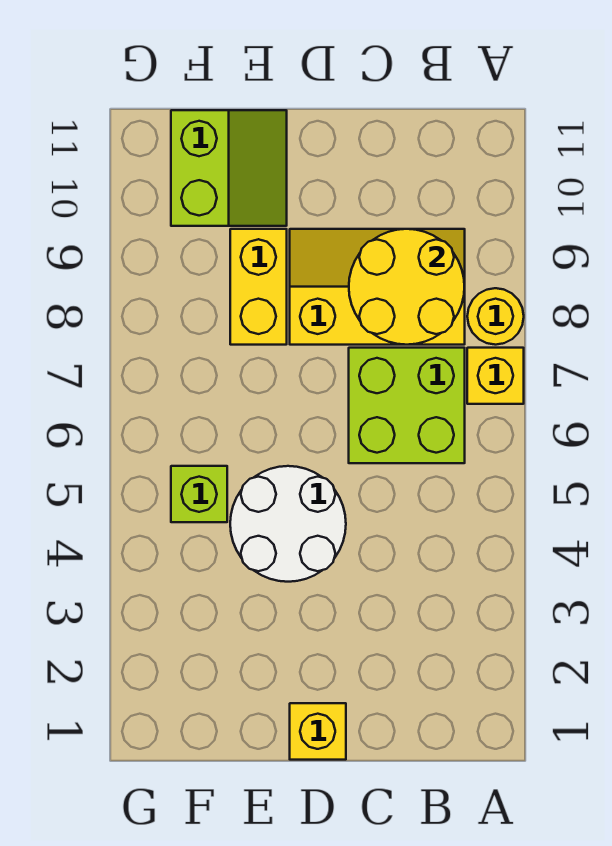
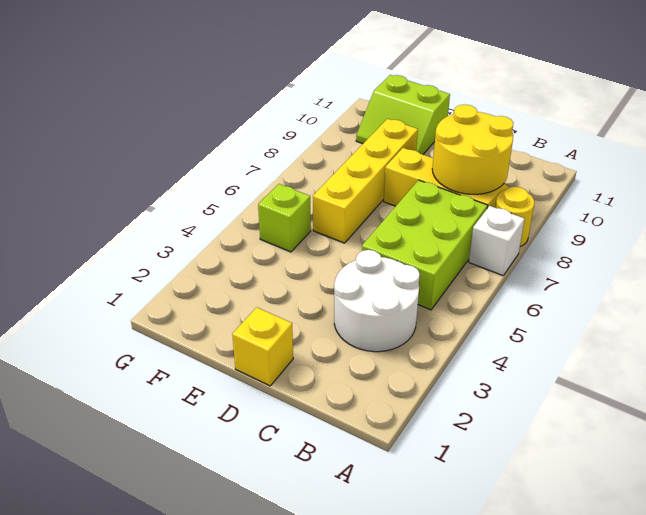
yellow 1x1 brick [467,348,524,404] -> white 1x1 brick [469,206,525,276]
lime 2x2 brick [349,348,465,463] -> lime 2x3 brick [362,180,488,310]
white 2x2 round brick [230,466,346,582] -> white 2x2 round brick moved to [334,250,420,352]
yellow 1x2 brick [230,229,287,345] -> yellow 1x4 brick [313,119,418,243]
lime 2x2 slope [171,110,287,226] -> lime 2x2 slope turned to [356,75,450,155]

